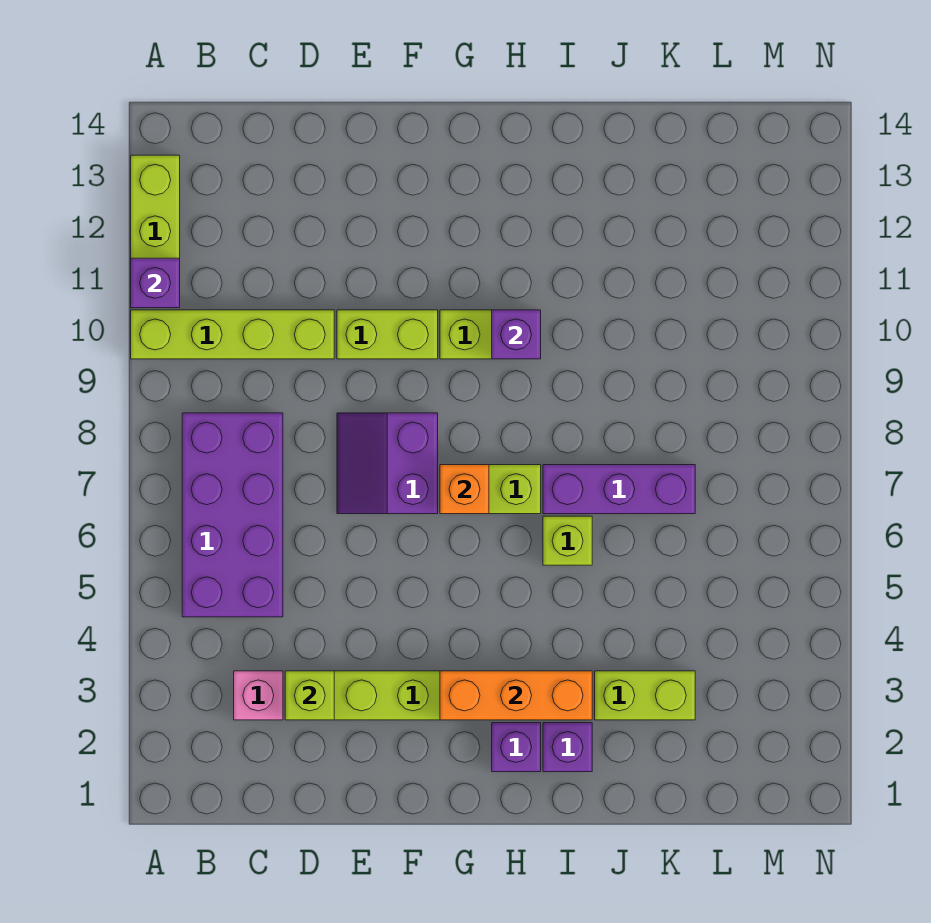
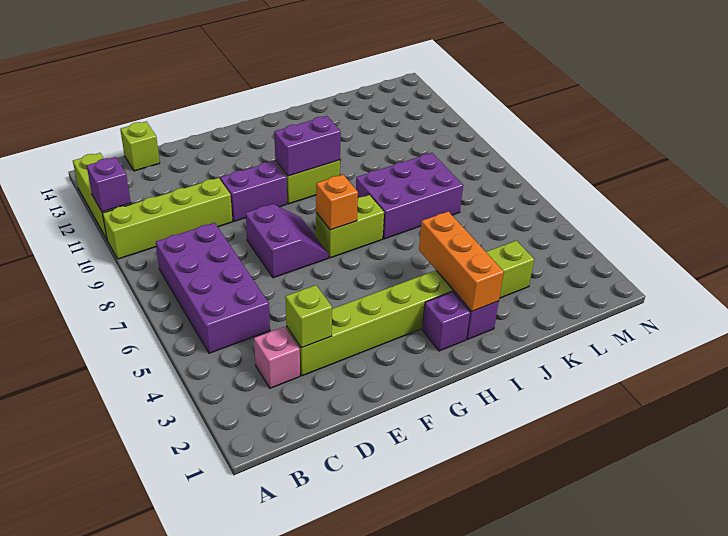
purple 2x2 slope [337,413,438,514] -> purple 2x2 slope turned to [245,204,328,278]
lime 1x2 brick [337,310,438,359] -> purple 1x2 brick [220,161,287,221]
orange 1x3 brick [440,671,592,720] -> orange 1x3 brick turned to [419,211,504,311]
purple 1x1 brick [492,310,541,359] -> purple 1x2 brick [274,116,341,176]
lime 1x1 brick [543,516,592,565] -> lime 1x1 brick moved to [120,122,160,171]
purple 1x3 brick [543,465,695,514] -> purple 2x3 brick [356,153,463,239]

